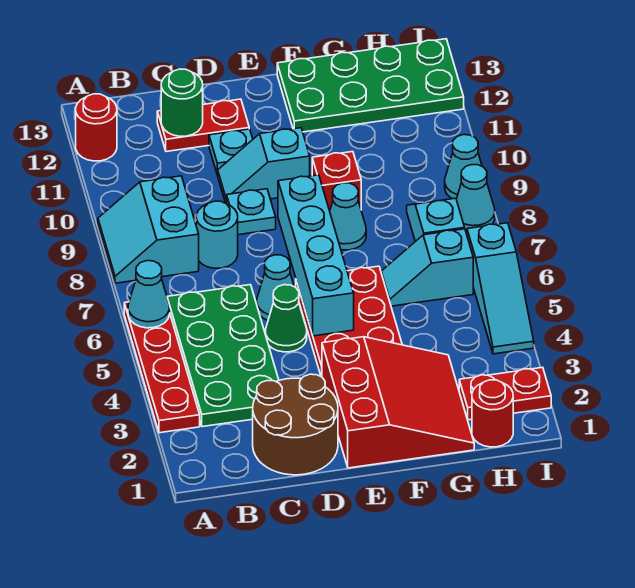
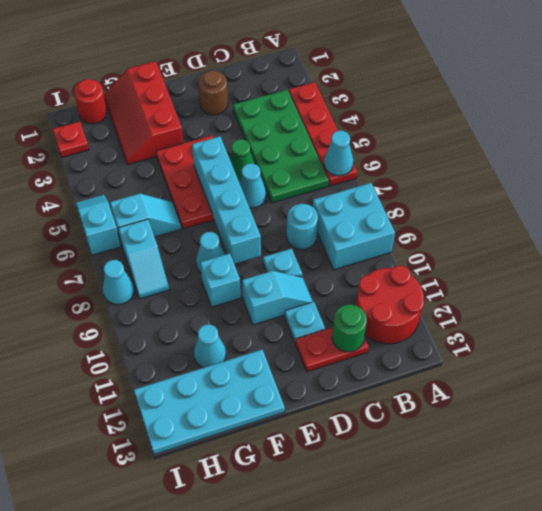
cyan 2x2 slope [98,176,199,283] -> cyan 2x2 brick [313,183,395,270]
red 1x1 round brick [76,94,117,161] -> red 2x2 round brick [356,266,424,344]
brown 2x2 round brick [253,374,338,475] -> brown 1x1 round brick [198,71,228,115]
red 3x3 slope [322,337,474,468] -> red 2x3 slope [104,61,183,164]
red 1x1 brick [312,152,361,211] -> cyan 1x1 brick [200,253,241,307]
green 2x4 plate [277,39,464,132] -> cyan 2x4 plate [134,350,285,455]
red 1x2 plate [459,367,551,420] -> red 1x1 plate [53,122,89,158]
cyan 1x3 slope [467,223,534,354] -> cyan 1x2 slope [75,195,121,255]
cyan 1x1 cone [445,135,482,199] -> cyan 1x1 cone moved to [194,324,226,368]

